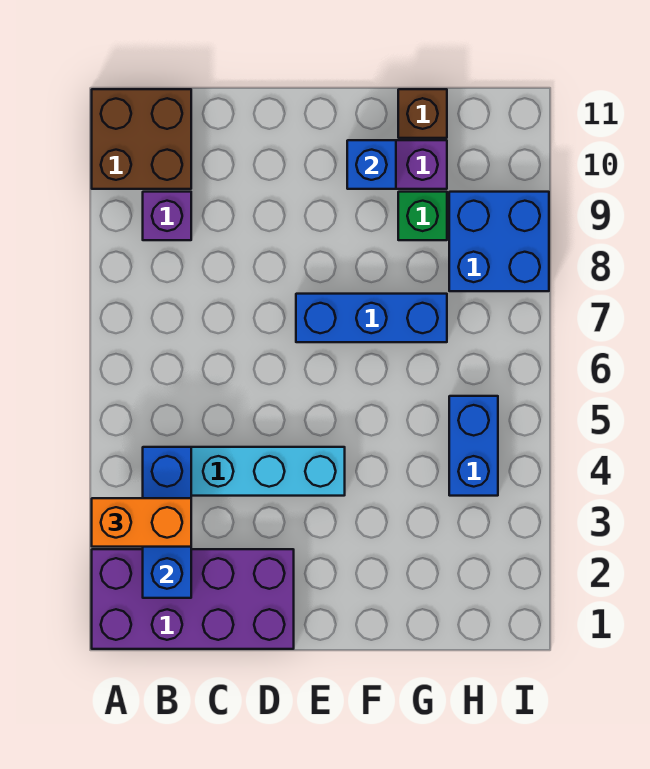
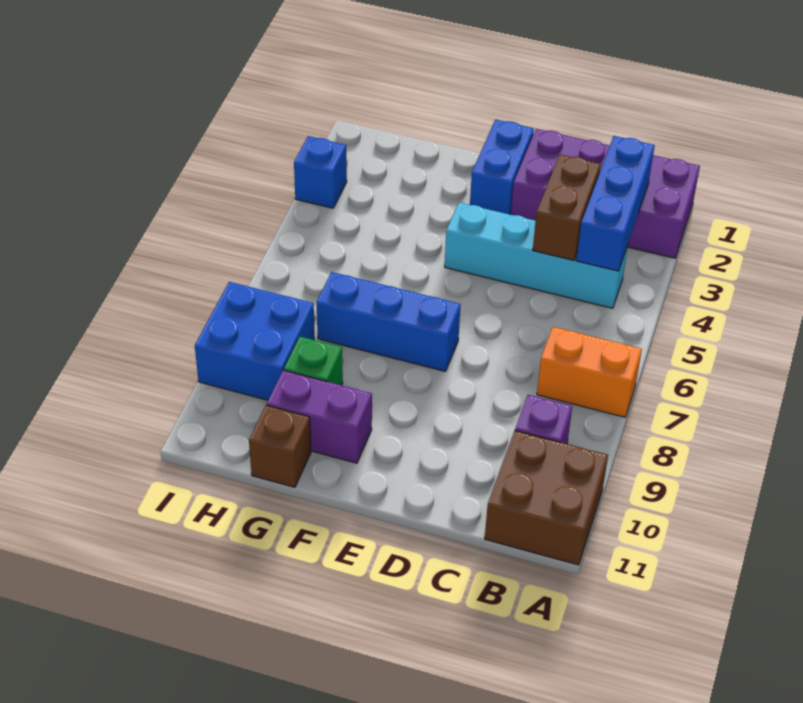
orange 1x2 brick [92,498,191,547] -> orange 1x2 brick moved to [537,327,642,417]
none -> brown 1x2 brick [533,155,601,261]
blue 1x1 brick [347,140,396,189] -> blue 1x1 brick moved to [294,136,347,208]
blue 1x2 brick [449,396,498,496] -> blue 1x2 brick moved to [470,120,534,214]

